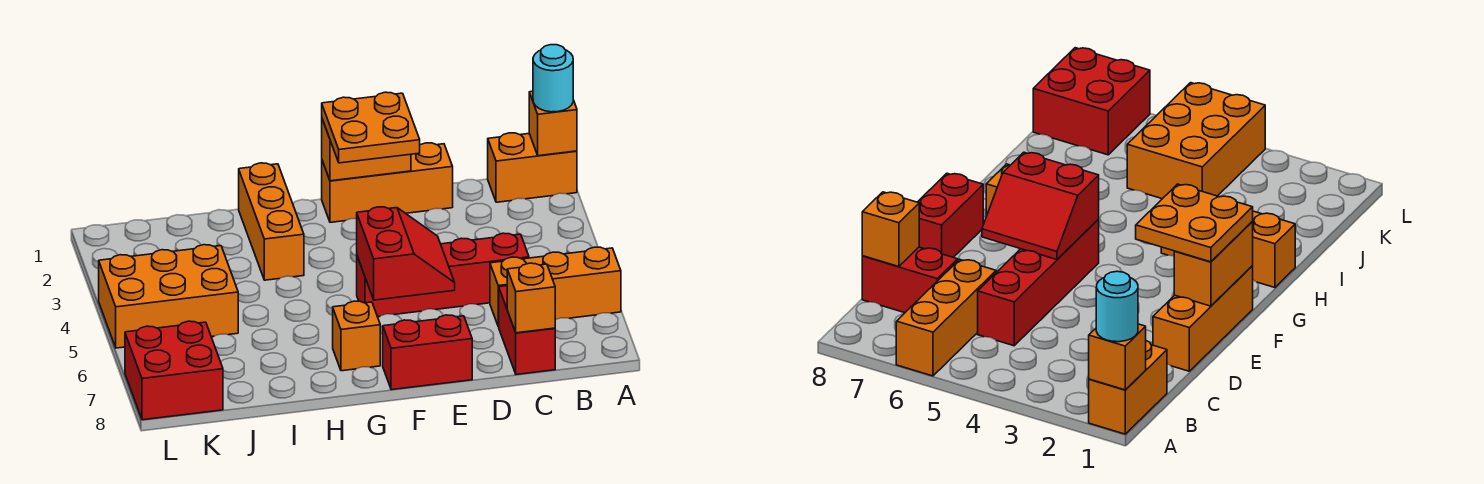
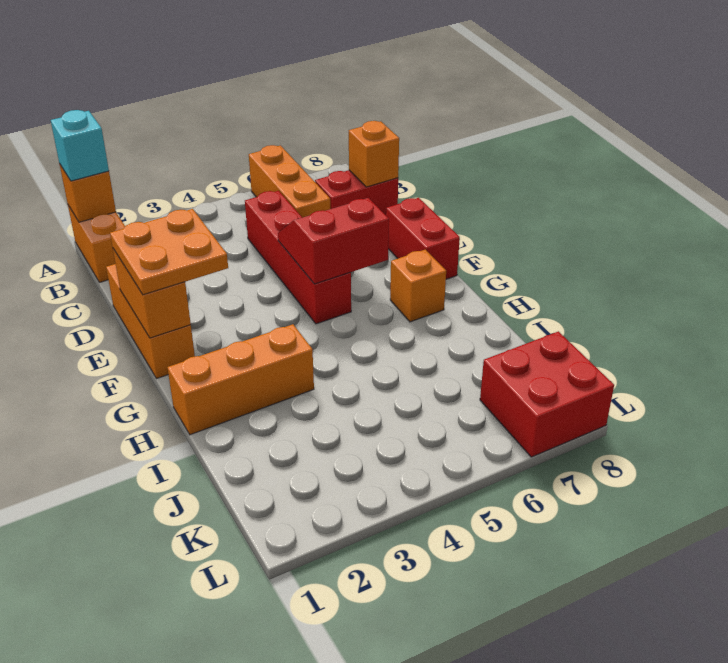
cyan 1x1 round brick [533,45,573,112] -> cyan 1x1 brick [51,110,109,181]
orange 2x3 brick [99,245,238,348] -> none

